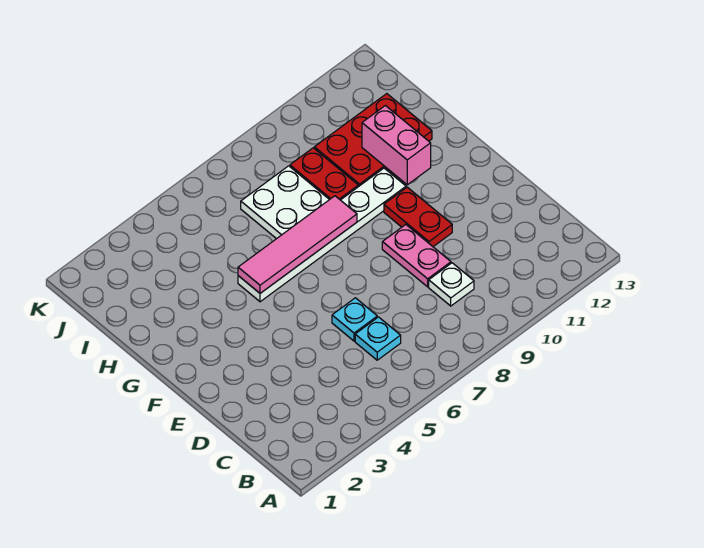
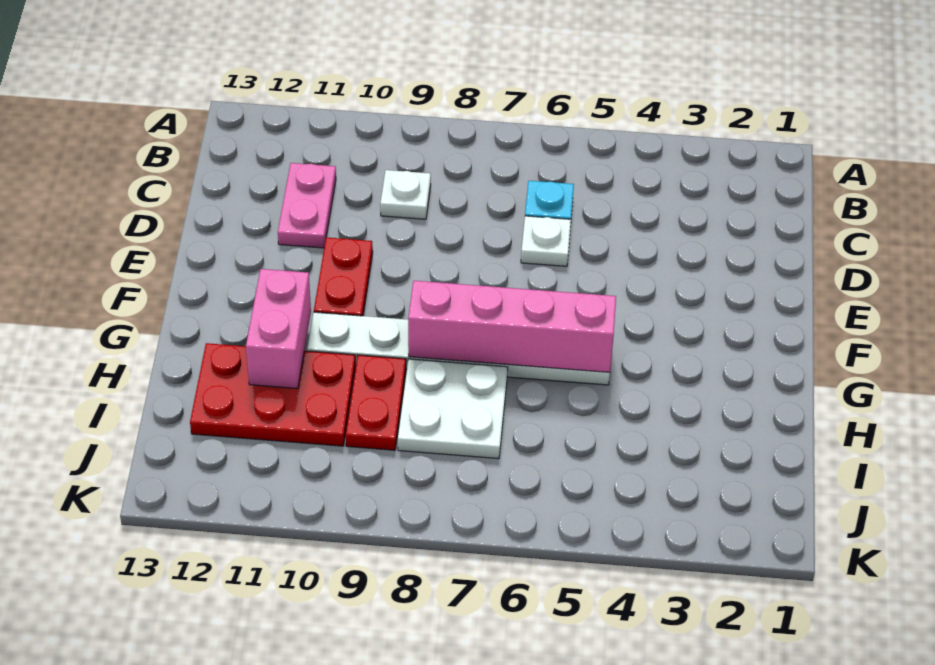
cyan 1x1 plate [332,298,377,341] -> white 1x1 plate [521,216,571,266]
pink 1x2 plate [382,225,451,287] -> pink 1x2 plate moved to [278,163,336,248]
pink 1x4 tile [238,196,357,293] -> pink 1x4 brick [408,281,616,372]

